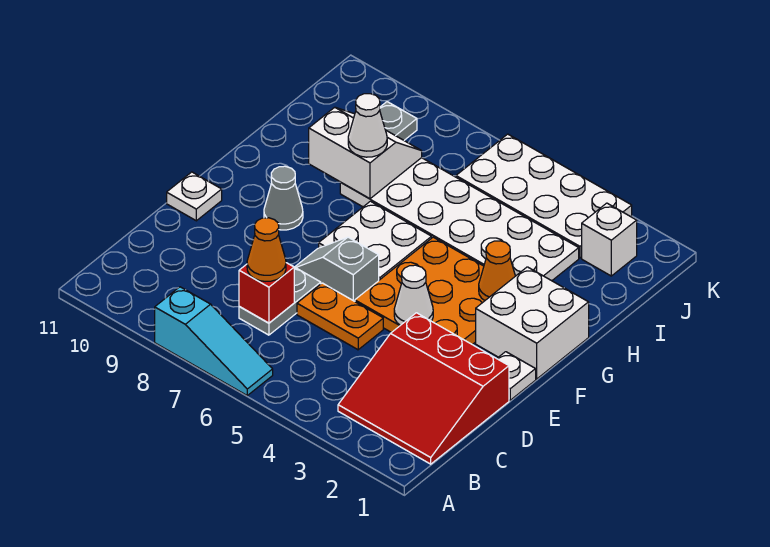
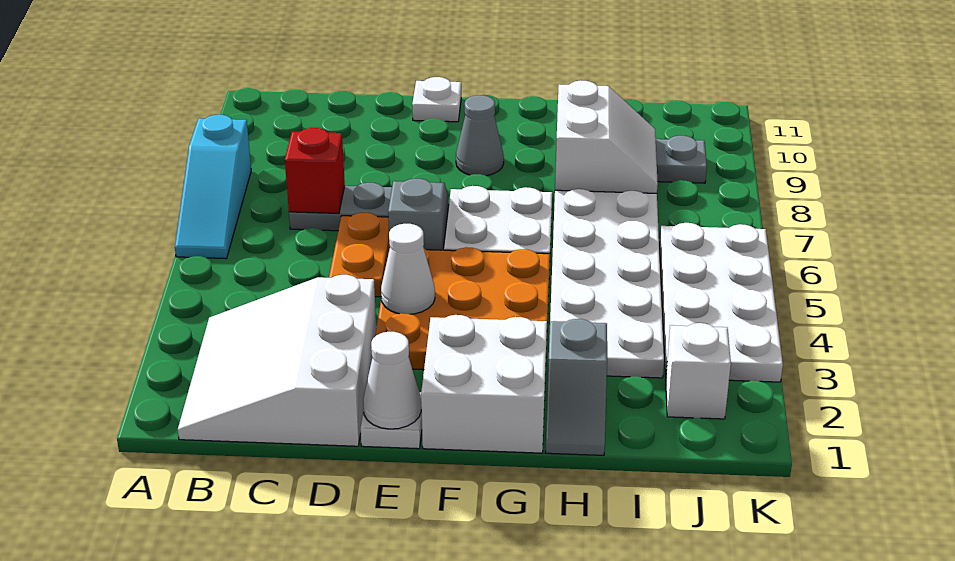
red 3x3 slope [338,313,509,464] -> white 3x3 slope [178,275,376,446]
orange 1x1 cone [247,218,286,282] -> none
orange 1x1 cone [479,241,515,301] -> none
none -> grey 1x2 slope [545,319,607,455]
white 1x1 cone [348,94,387,157] -> white 1x1 cone moved to [363,332,421,429]

